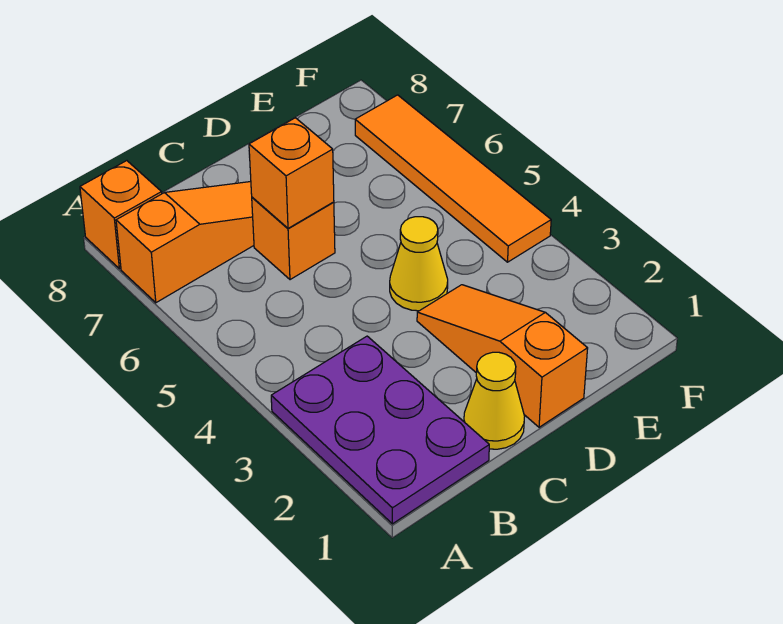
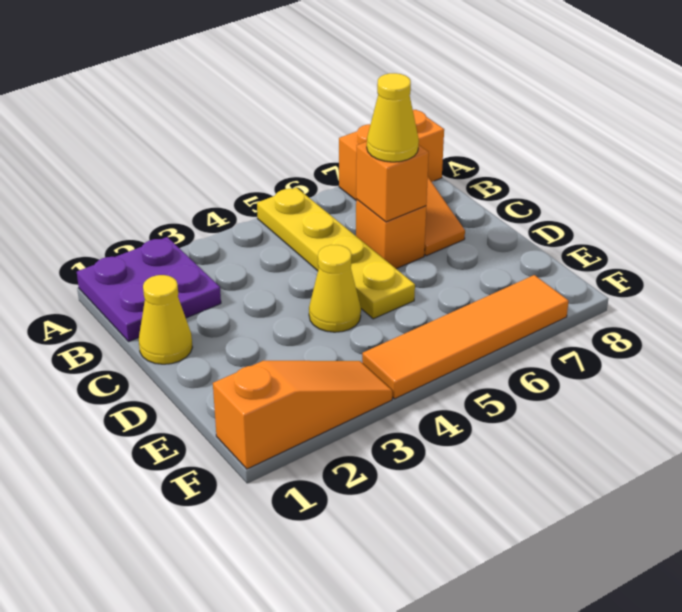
purple 2x3 plate [271,336,489,524] -> purple 2x2 plate [77,237,221,341]
none -> yellow 1x4 plate [257,188,415,319]
none -> yellow 1x1 cone [367,73,419,162]
orange 1x3 slope [417,285,588,427] -> orange 1x3 slope moved to [213,361,392,469]

